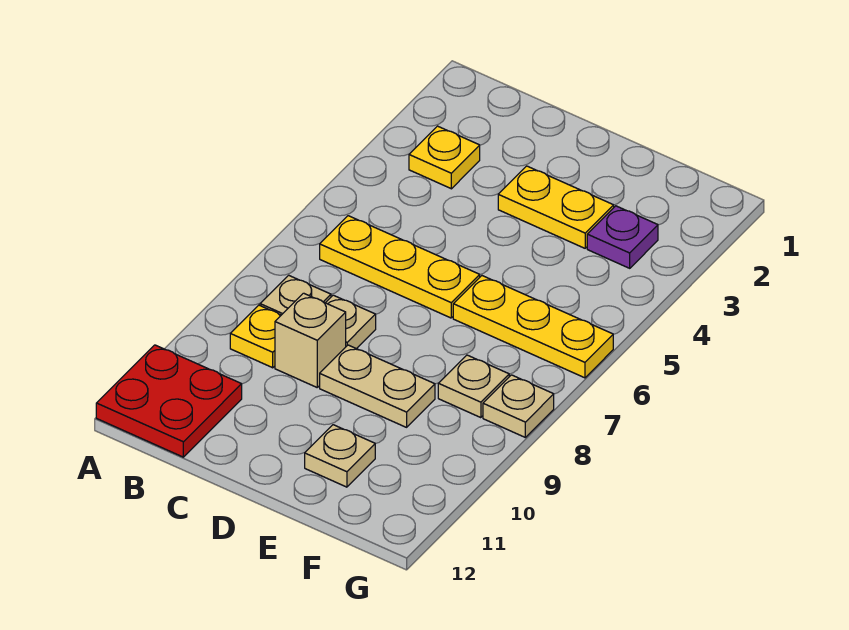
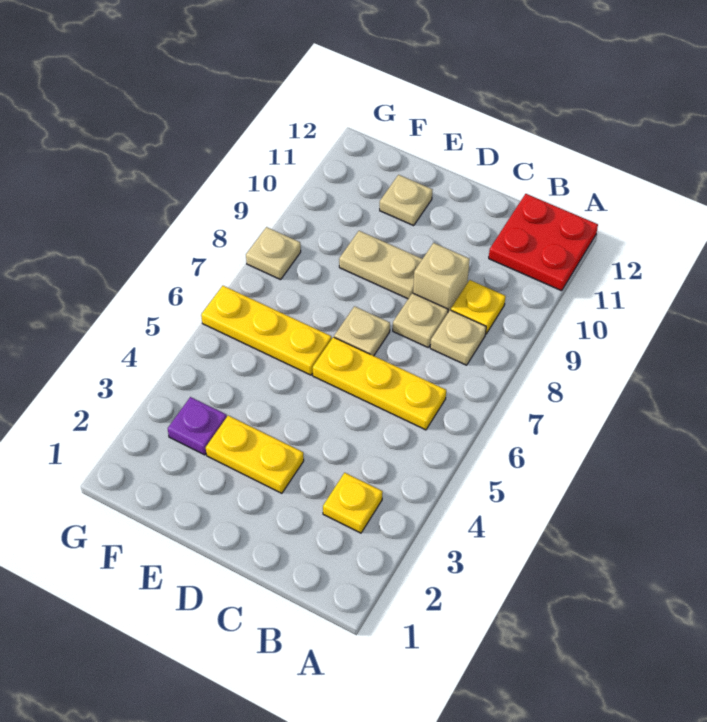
tan 1x1 plate [438,355,509,418] -> tan 1x1 plate moved to [334,306,390,356]

